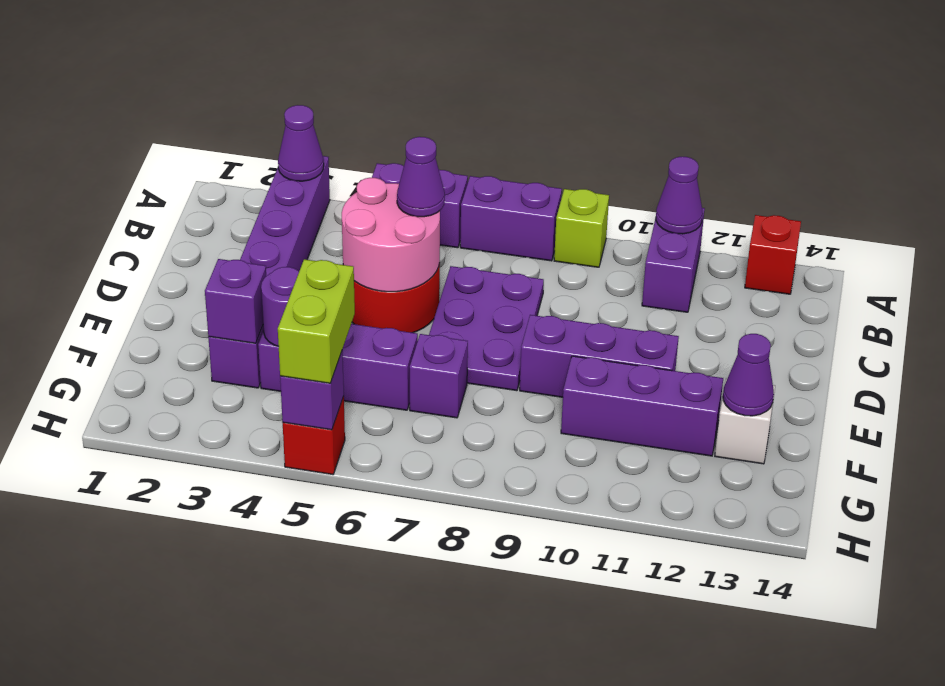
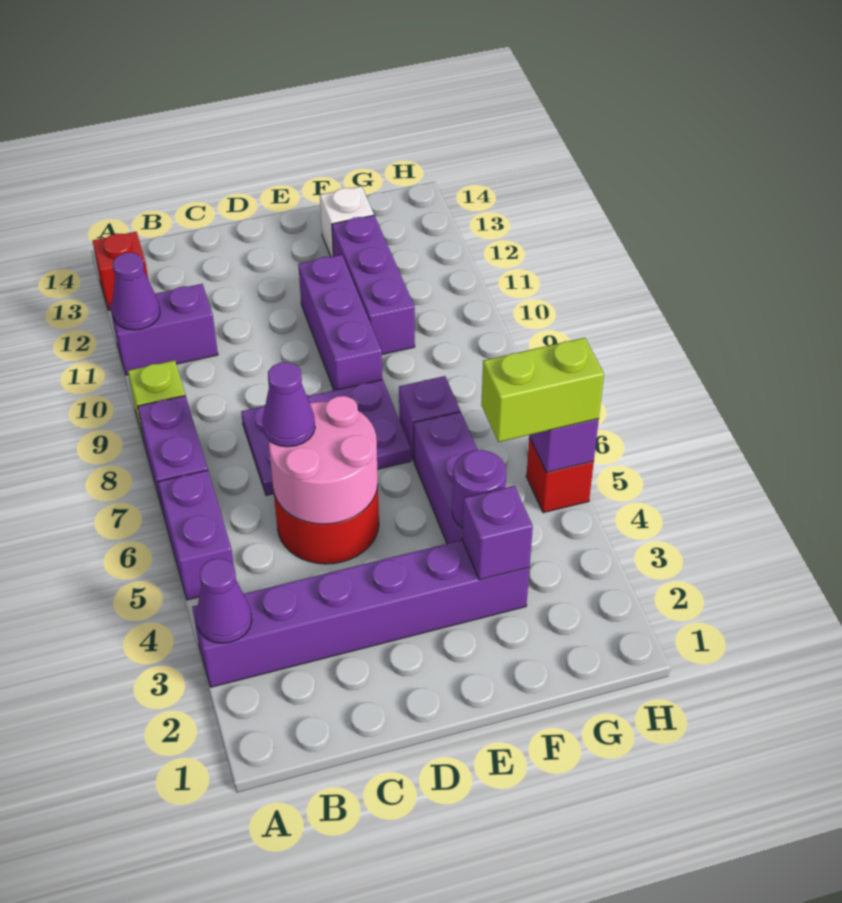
purple 1x1 cone [723,334,774,416] -> none

